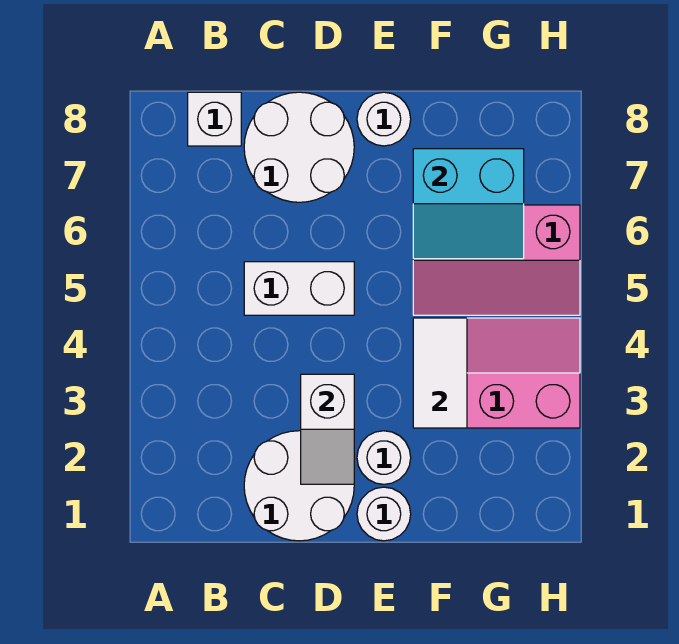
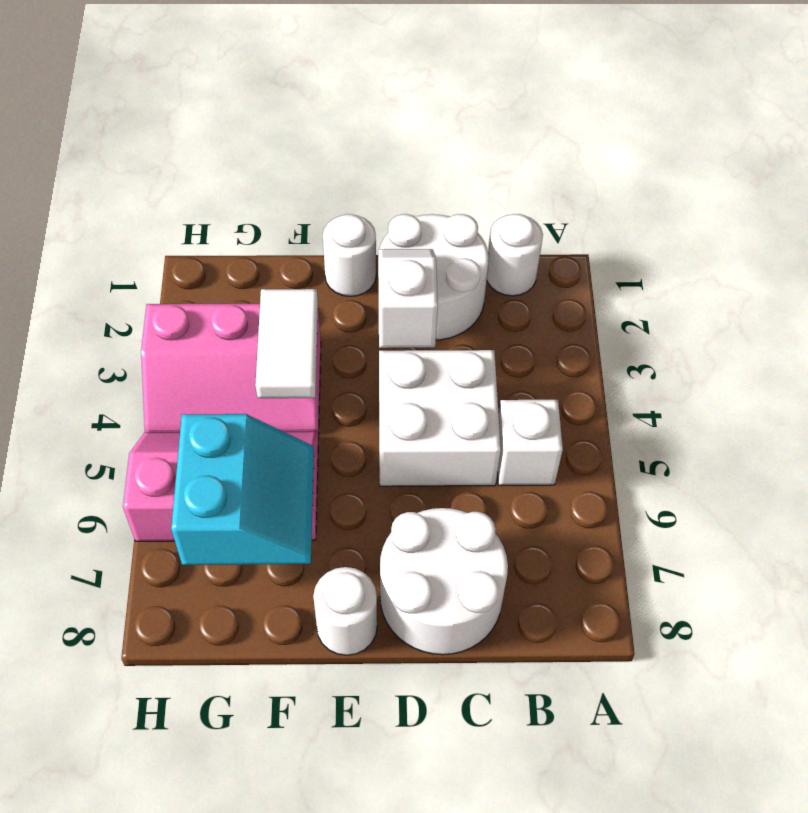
white 1x1 brick [188,92,241,146] -> white 1x1 brick moved to [498,400,563,485]
white 1x2 brick [244,262,354,315] -> white 2x2 brick [379,350,501,486]
white 1x1 round brick [357,431,411,484] -> white 1x1 round brick moved to [487,214,543,296]
cyan 2x2 slope [413,149,524,259] -> cyan 2x2 slope turned to [171,414,314,565]

